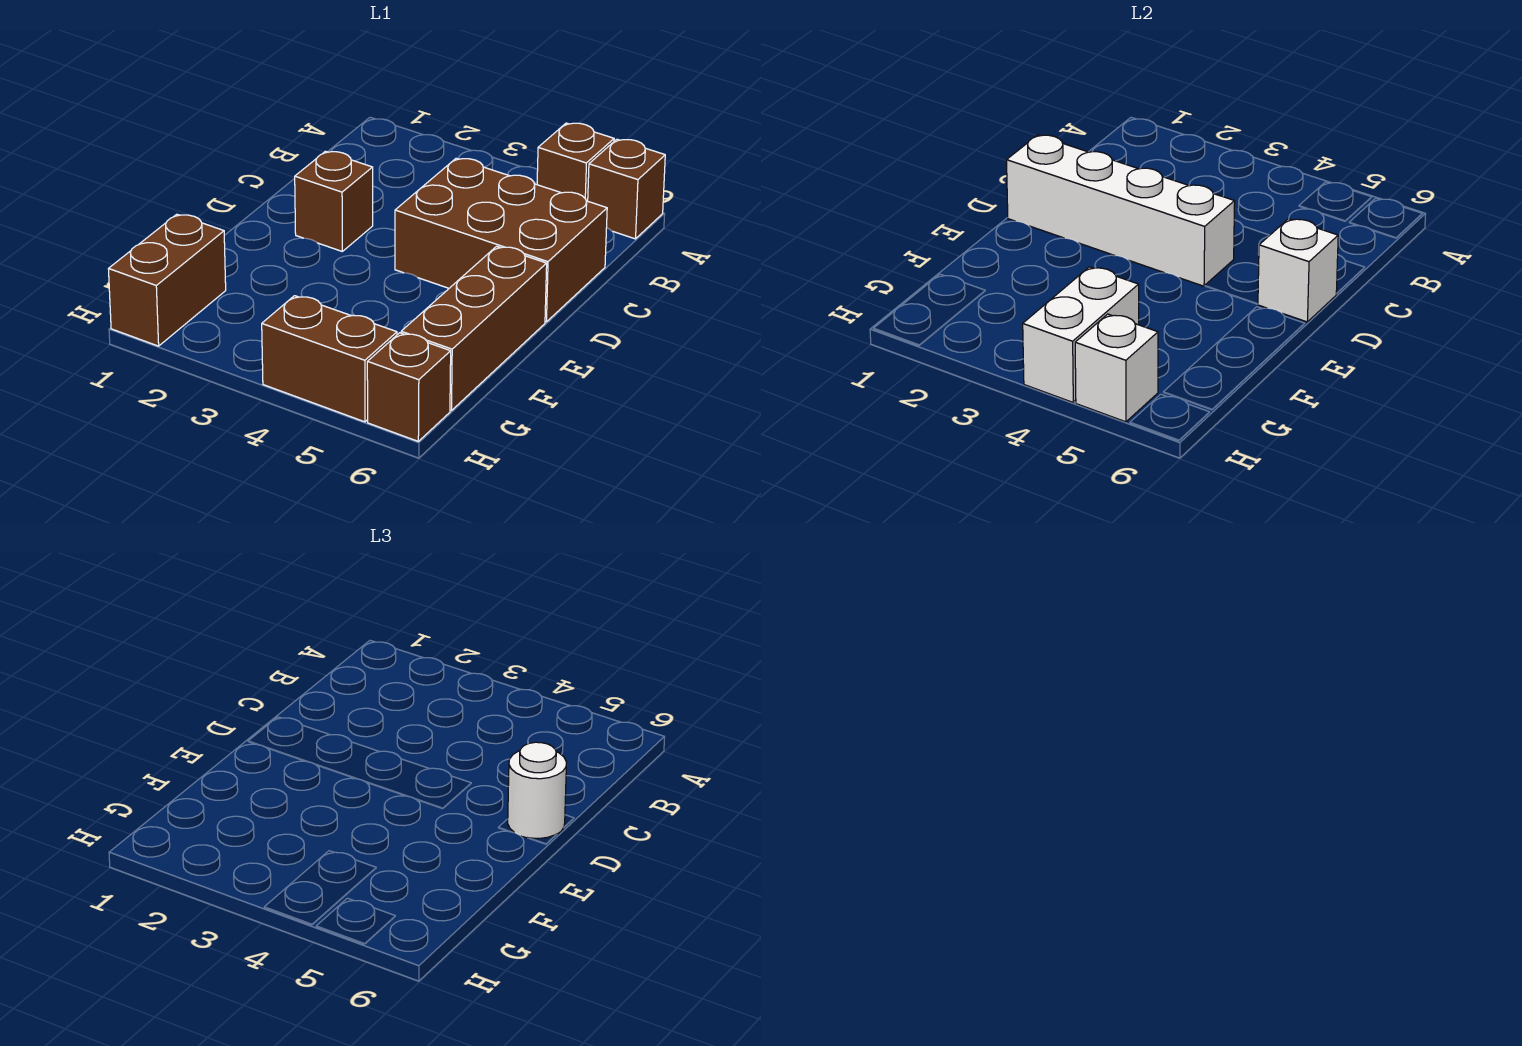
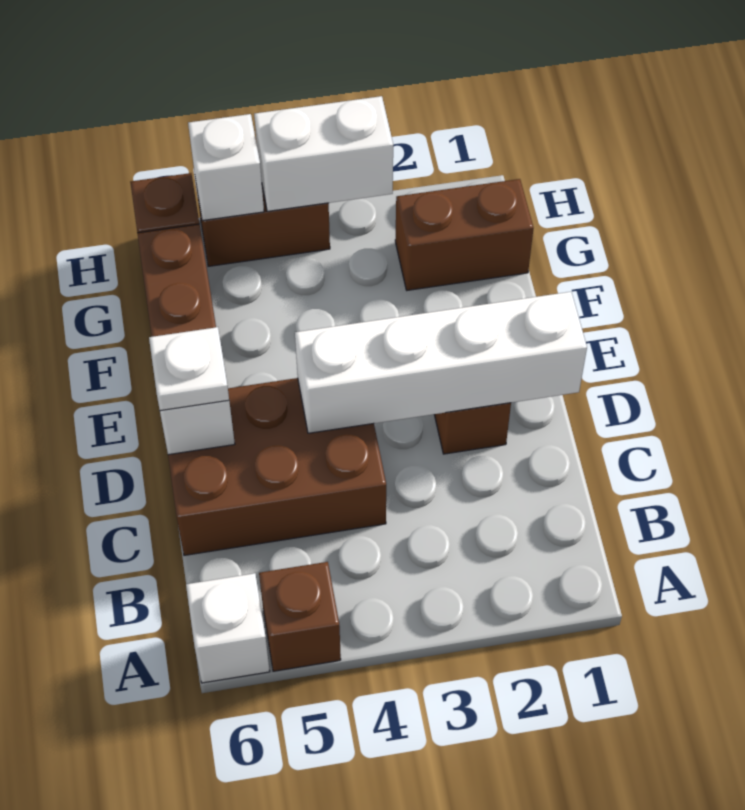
brown 1x1 brick [588,139,665,239] -> white 1x1 brick [186,573,270,683]
white 1x1 round brick [508,742,566,838] -> white 1x1 plate [149,327,229,411]
brown 1x2 brick [109,214,226,346] -> brown 1x2 brick turned to [395,179,534,290]
white 1x2 brick [1023,267,1139,402] -> white 1x2 brick turned to [254,96,393,211]

